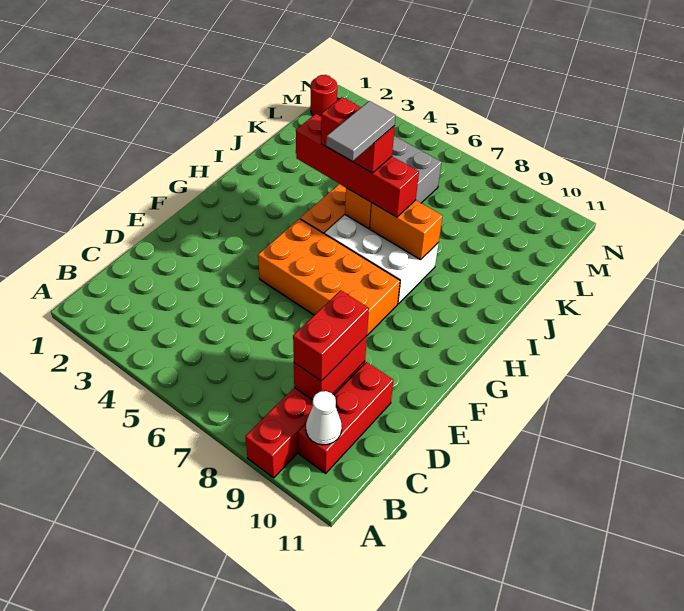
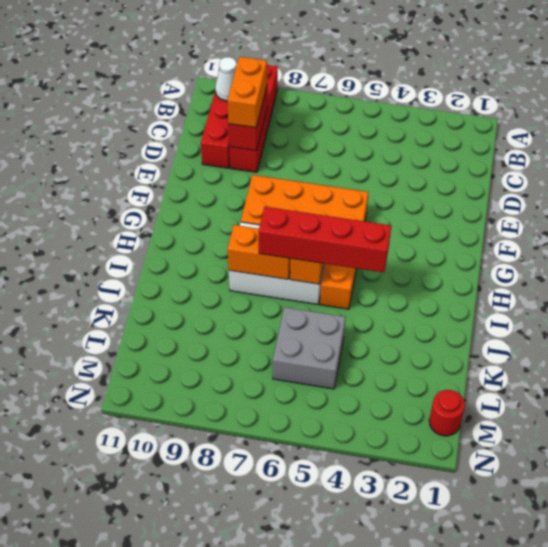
red 1x2 brick [293,290,369,381] -> orange 1x2 brick [227,57,267,128]
grey 1x2 tile [326,101,396,161] -> none
red 1x2 brick [321,97,395,173] -> none

